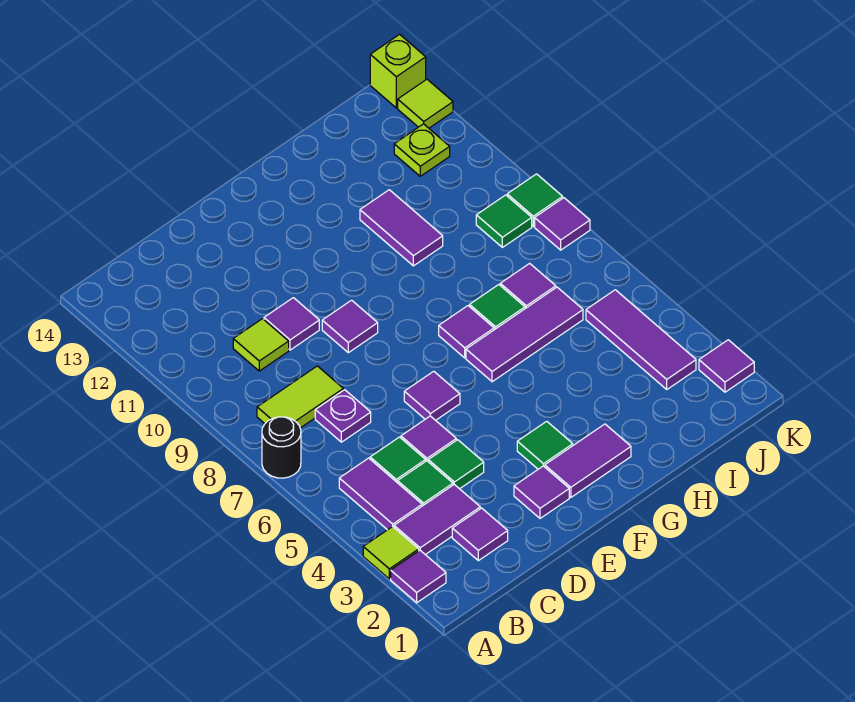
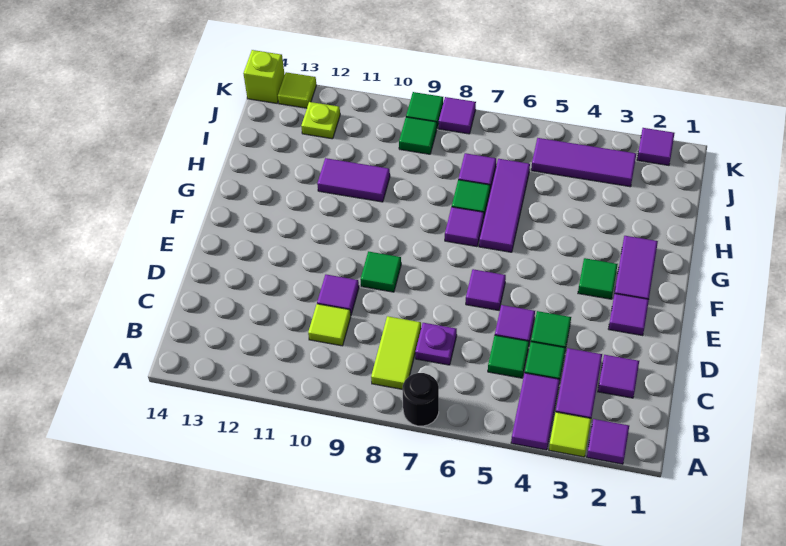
purple 1x2 tile [339,458,422,530] -> purple 1x2 tile turned to [511,373,560,450]
purple 1x1 tile [322,300,378,353] -> green 1x1 tile [360,251,401,292]

